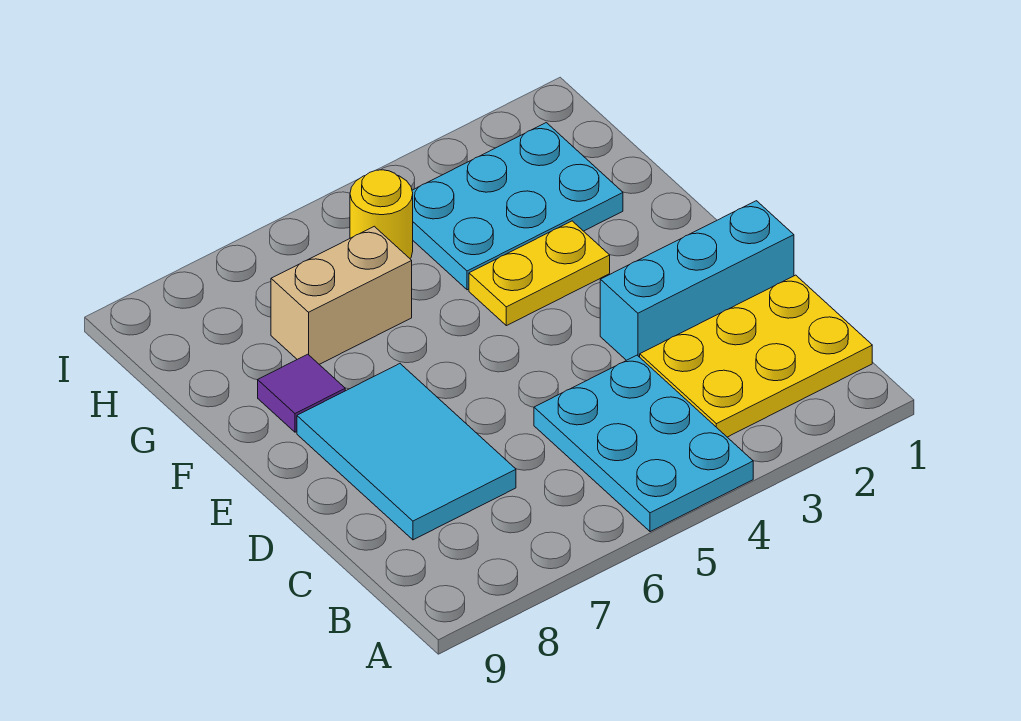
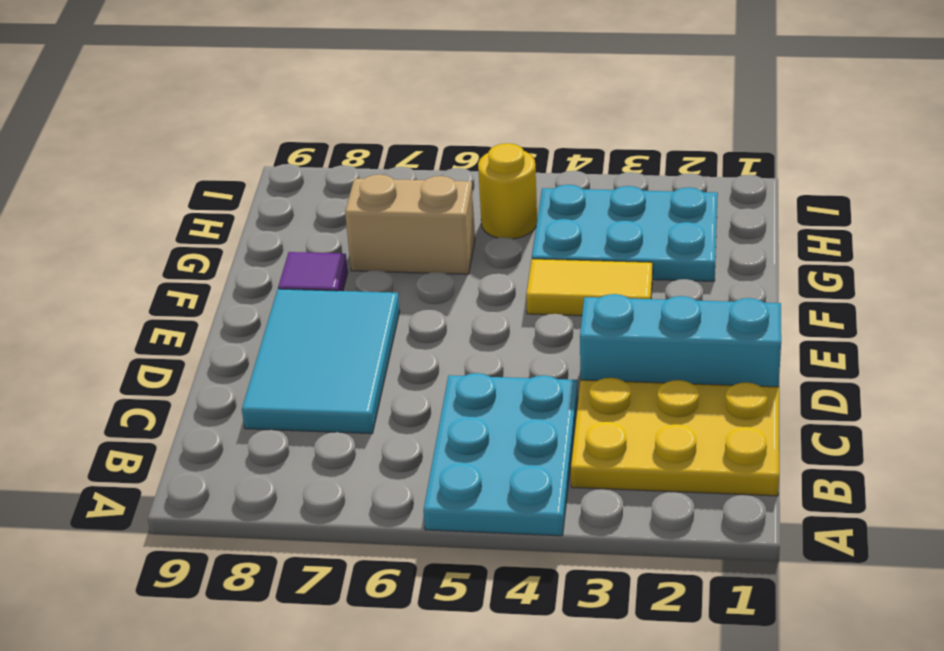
yellow 1x2 plate [469,221,610,326] -> yellow 1x2 tile [526,259,653,316]

